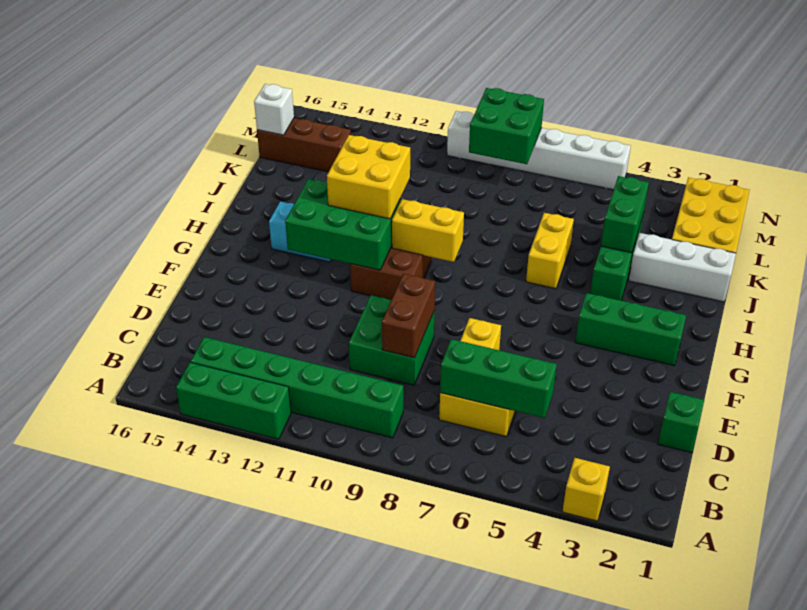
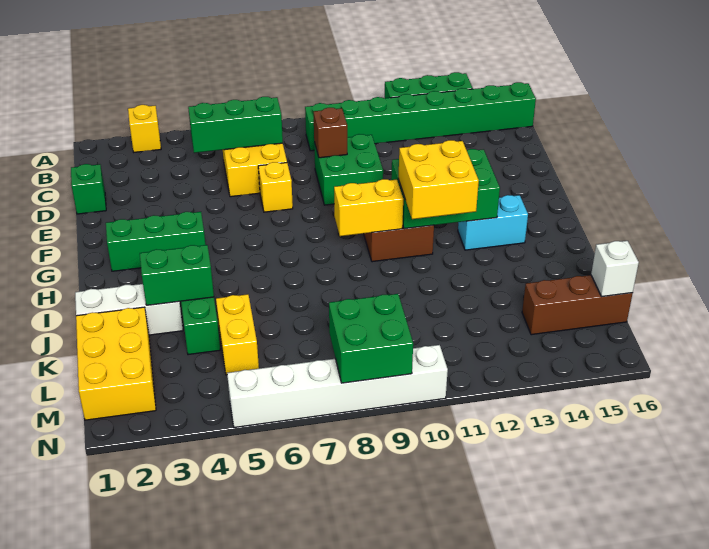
green 1x6 brick [191,337,403,438] -> green 1x8 brick [305,82,536,151]
brown 1x2 brick [382,274,435,358] -> brown 1x1 brick [314,107,347,158]
yellow 1x2 brick [526,213,574,289] -> yellow 1x2 brick moved to [216,294,259,375]
green 1x2 brick [601,176,649,253] -> green 1x2 brick turned to [140,245,214,305]

